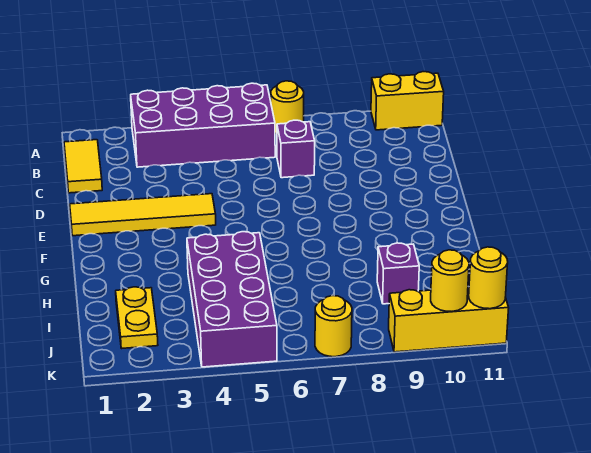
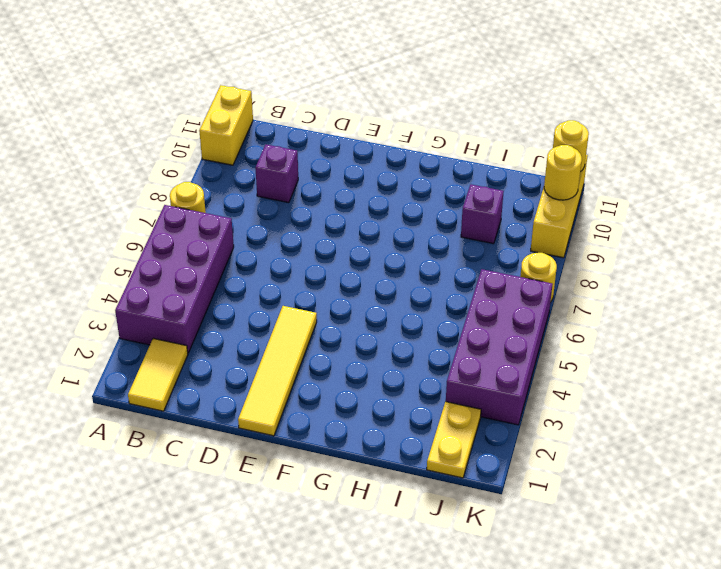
yellow 1x2 tile [64,140,102,193] -> yellow 1x2 tile turned to [128,338,188,411]
purple 1x1 brick [277,120,315,178] -> purple 1x1 brick moved to [255,145,298,203]
purple 2x4 brick [187,232,277,367] -> purple 2x4 brick turned to [446,269,552,425]
yellow 1x2 plate [116,287,158,348] -> yellow 1x2 plate turned to [427,402,481,478]

